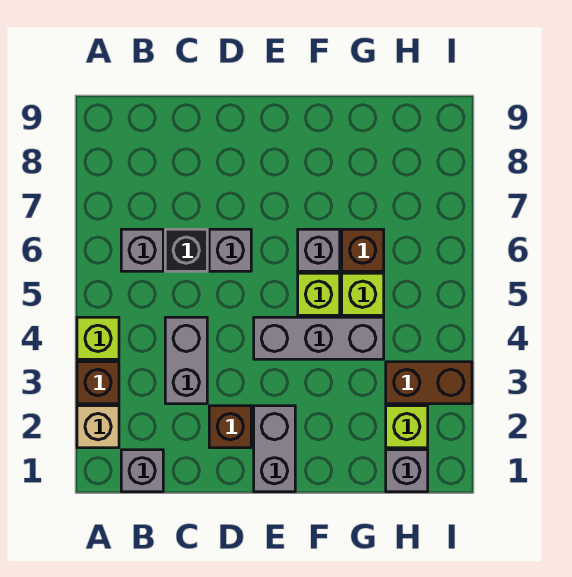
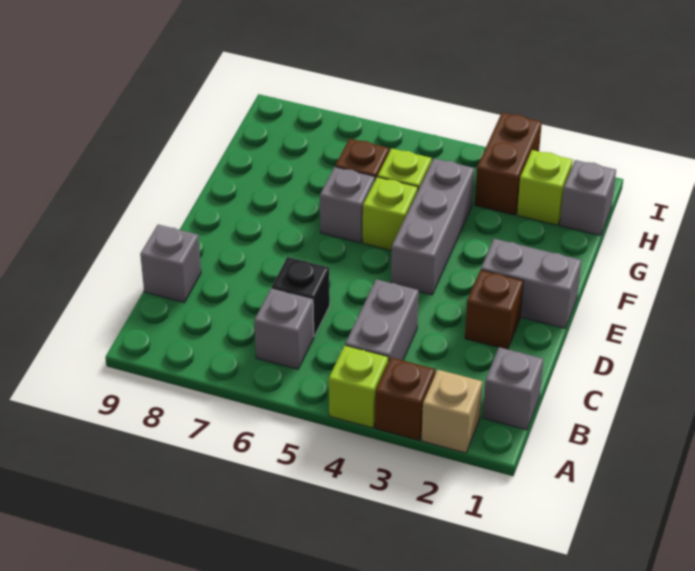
grey 1x2 brick [165,317,207,404] -> grey 1x2 brick turned to [345,279,419,362]
grey 1x1 brick [209,229,251,271] -> grey 1x1 brick moved to [140,225,201,303]

